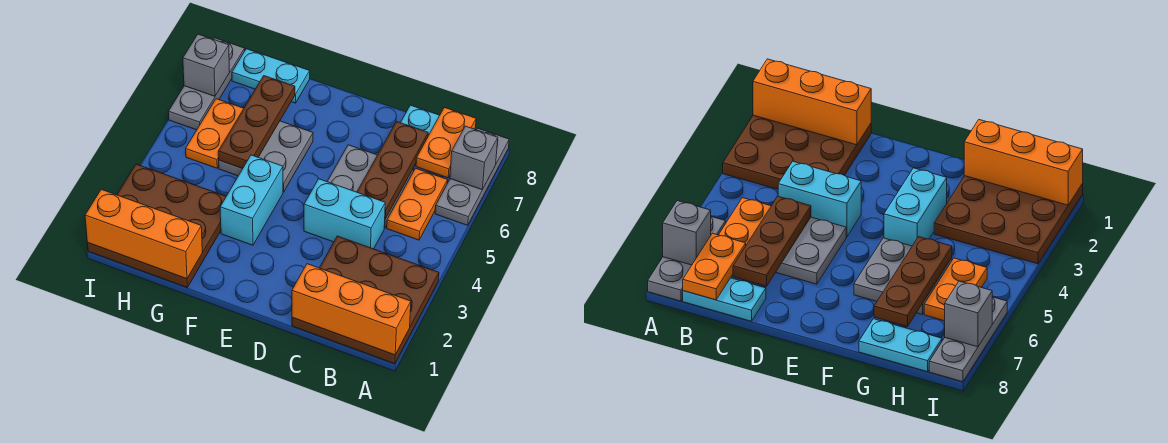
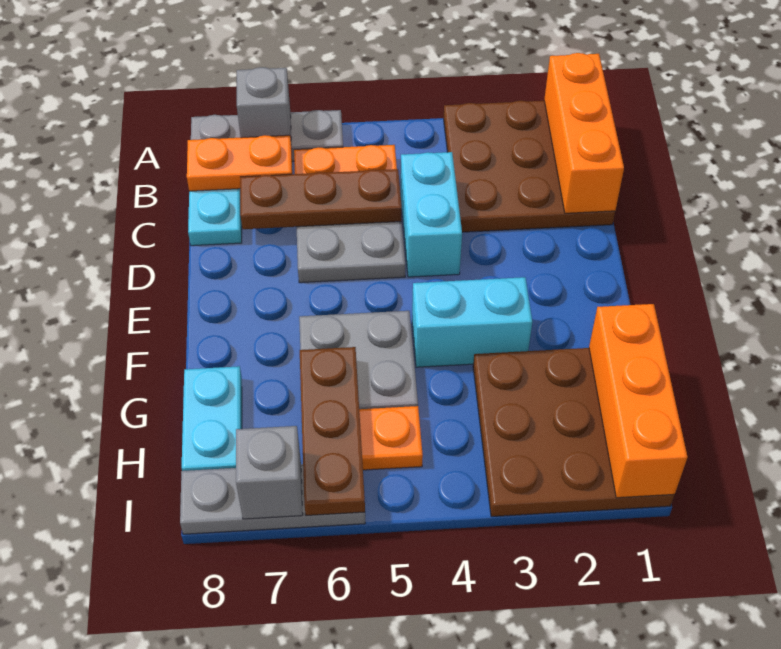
brown 1x3 plate [218,76,295,169] -> brown 1x3 plate turned to [300,347,365,515]

